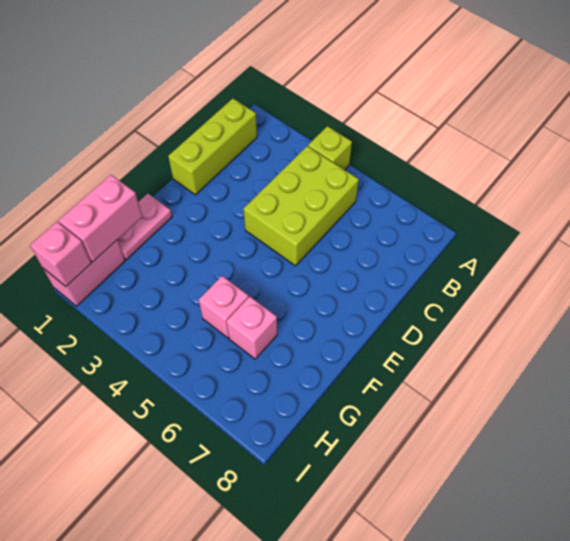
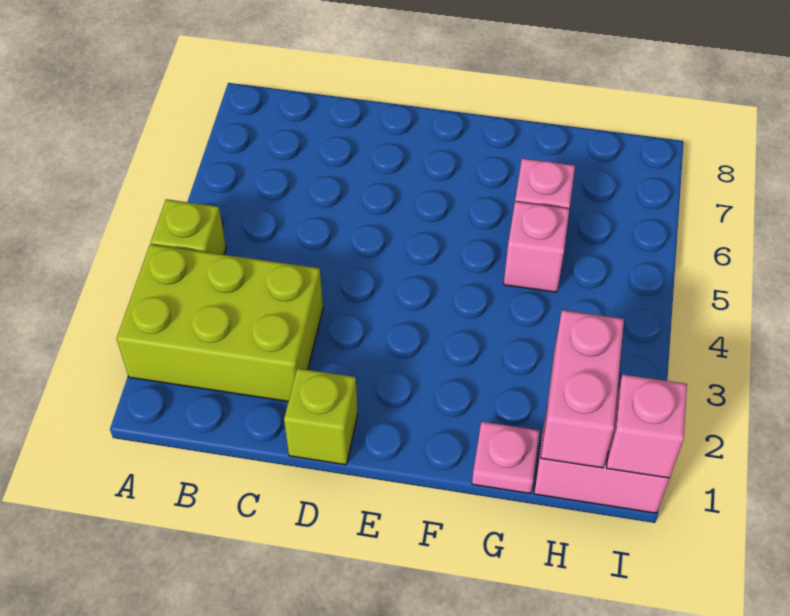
lime 1x3 brick [168,99,257,195] -> lime 1x1 brick [284,368,358,465]
lime 2x3 brick [244,146,359,266] -> lime 2x3 brick moved to [117,244,323,402]
pink 1x2 plate [118,194,172,259] -> pink 1x1 plate [472,422,540,494]
pink 1x2 brick [58,175,143,262] -> pink 1x2 brick turned to [541,310,624,468]

